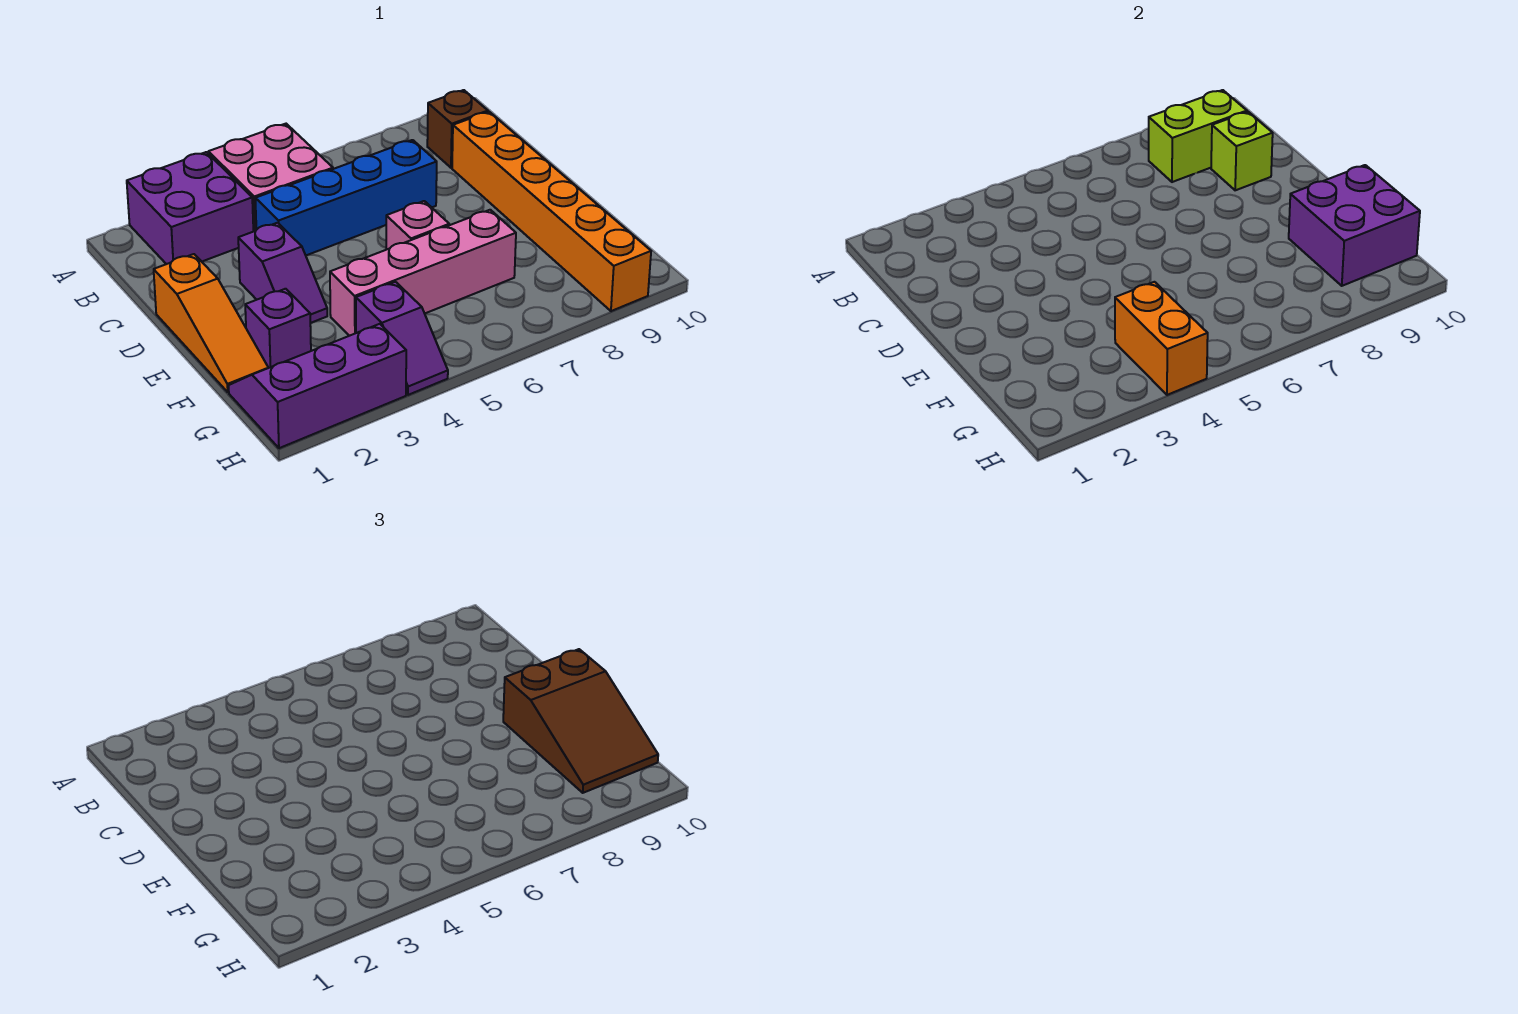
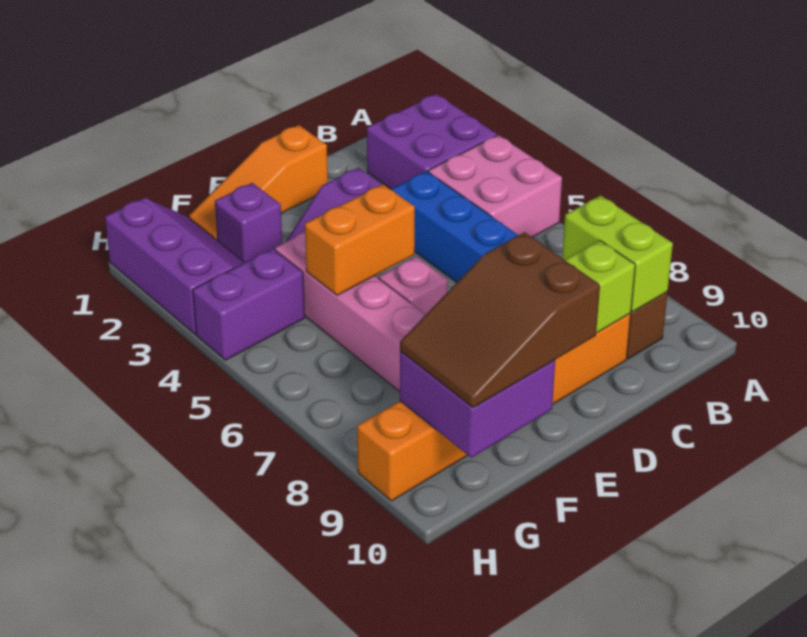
purple 1x2 slope [356,282,448,395] -> purple 1x2 brick [193,249,305,360]
orange 1x2 brick [1115,282,1208,395] -> orange 1x2 brick moved to [305,184,415,295]

